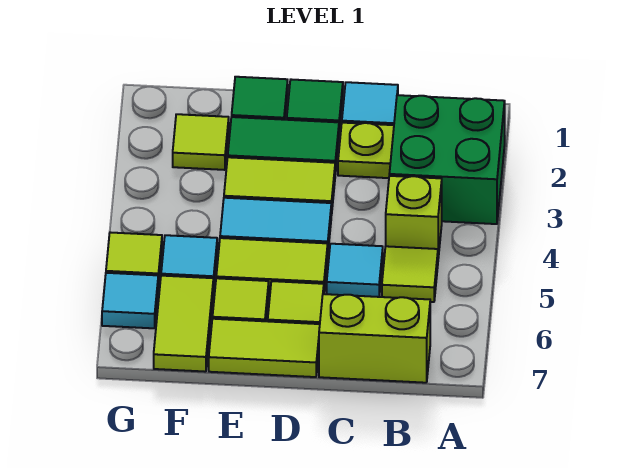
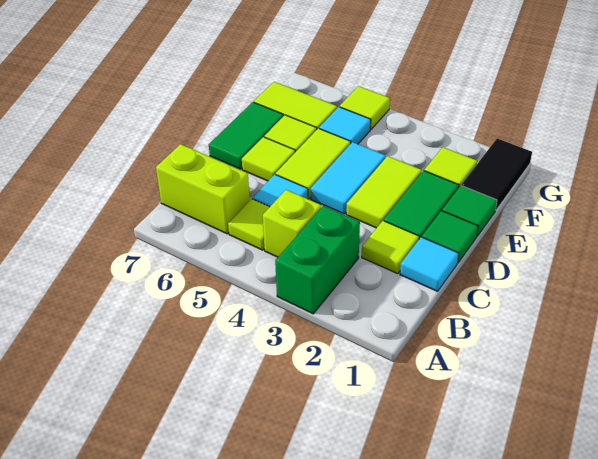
green 2x2 brick [389,95,505,224] -> green 1x2 brick [275,206,360,314]
lime 1x2 brick [319,294,430,383] -> lime 1x2 brick turned to [156,144,250,234]
lime 1x1 plate [338,123,394,178] -> lime 1x1 tile [362,221,419,274]
lime 1x2 tile [209,319,320,377] -> green 1x2 tile [209,102,283,169]
none -> black 1x2 tile [461,139,532,210]
cyan 1x1 tile [102,273,158,328] -> none

